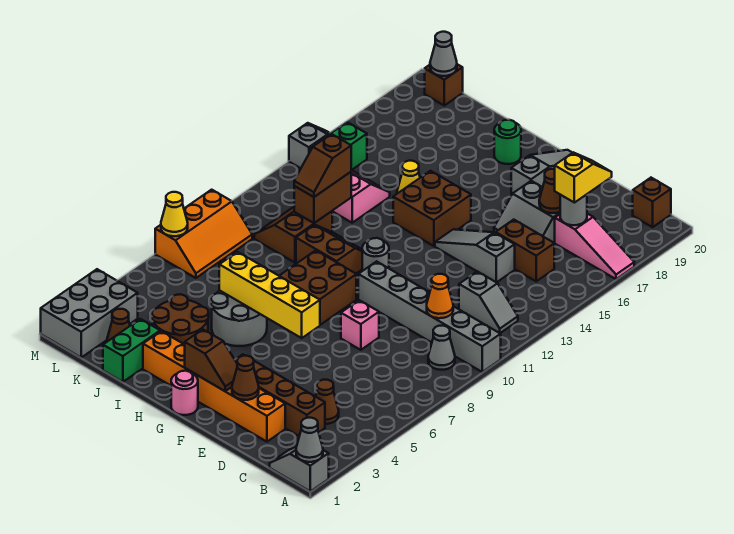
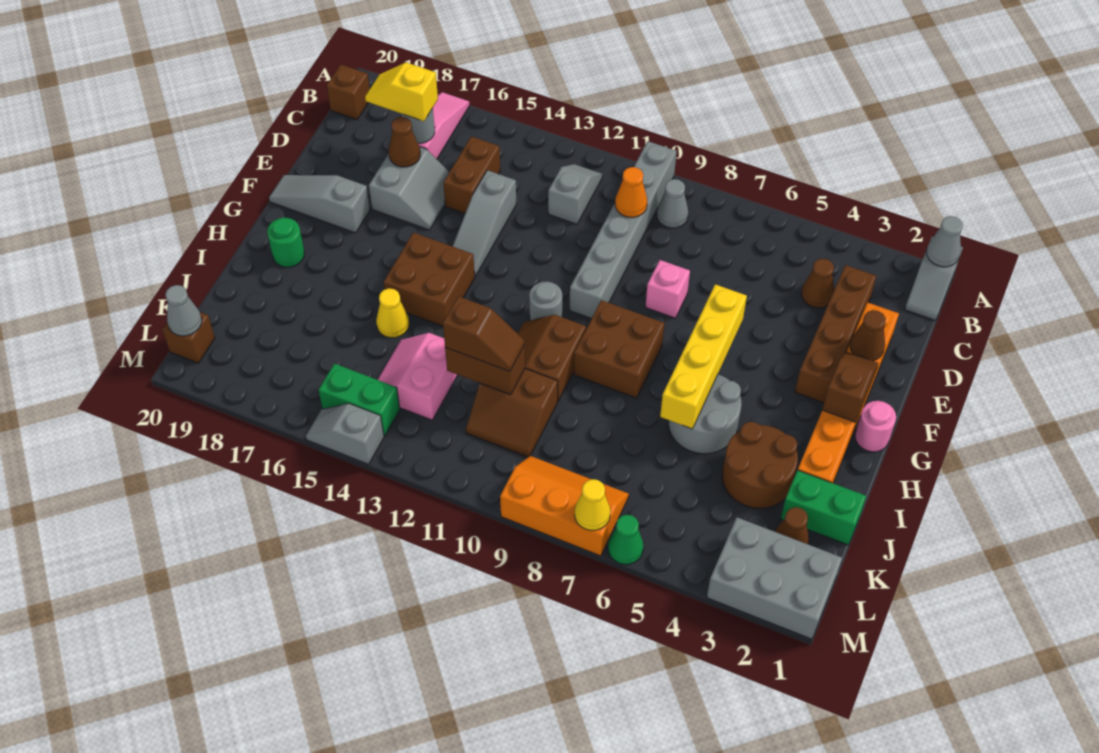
none -> green 1x1 cone [608,515,643,564]

